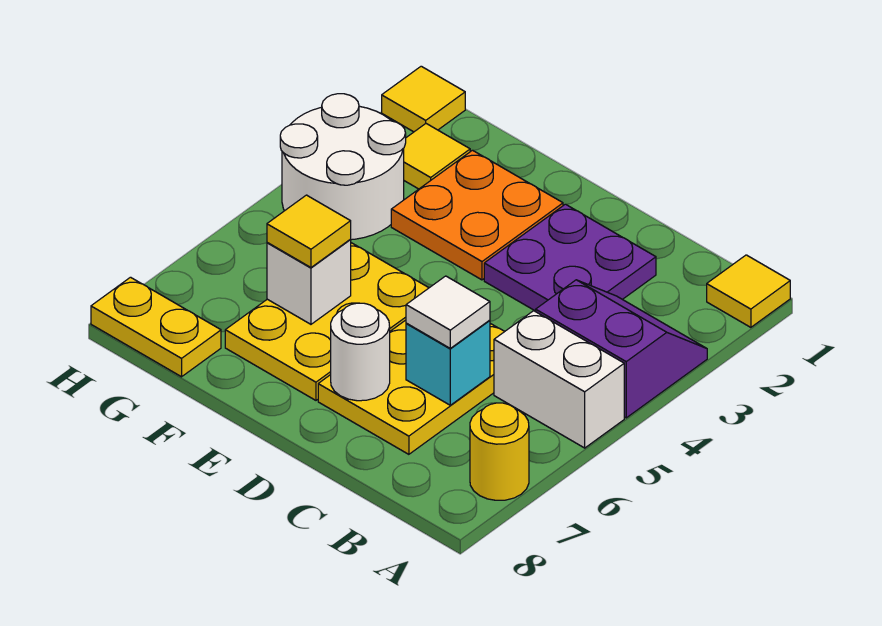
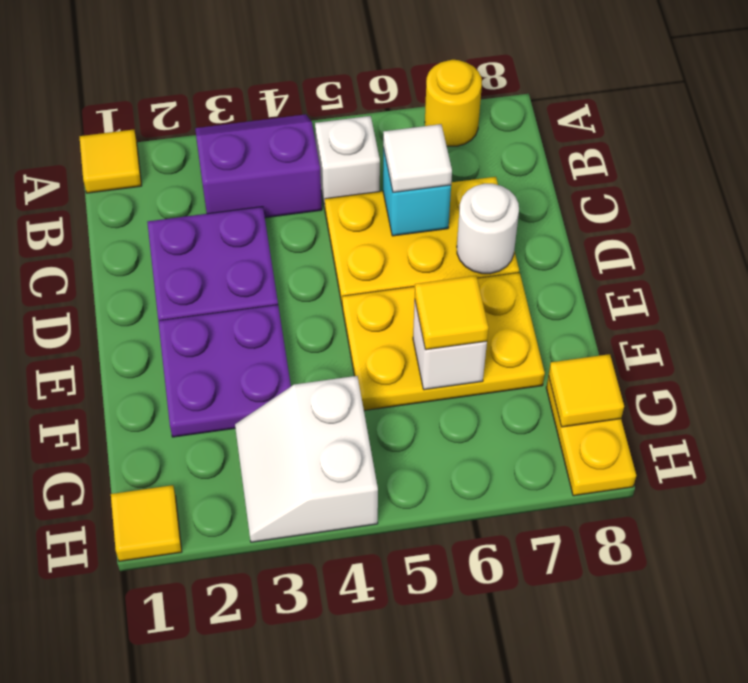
purple 2x2 slope [536,280,707,418] -> purple 2x2 slope turned to [195,114,322,218]
white 1x2 brick [494,311,624,448] -> white 1x1 brick [315,116,380,208]
orange 2x2 plate [391,150,563,280] -> purple 2x2 plate [158,305,291,437]
yellow 1x1 tile [403,124,470,189] -> yellow 1x1 tile moved to [549,354,624,427]
white 2x2 round brick [280,94,406,240] -> white 2x2 slope [235,376,378,542]

